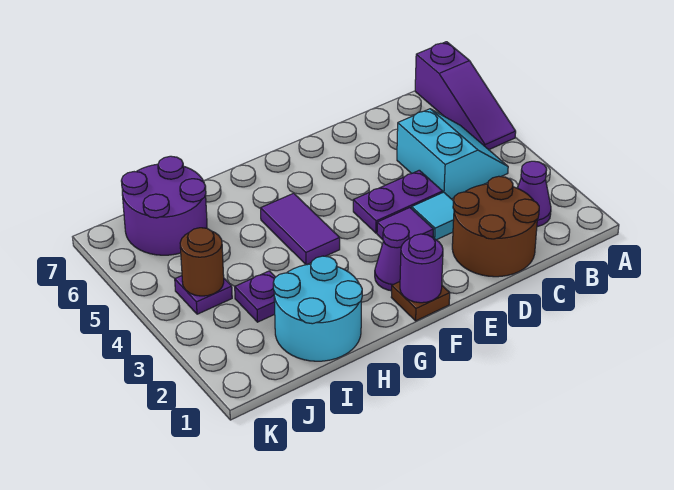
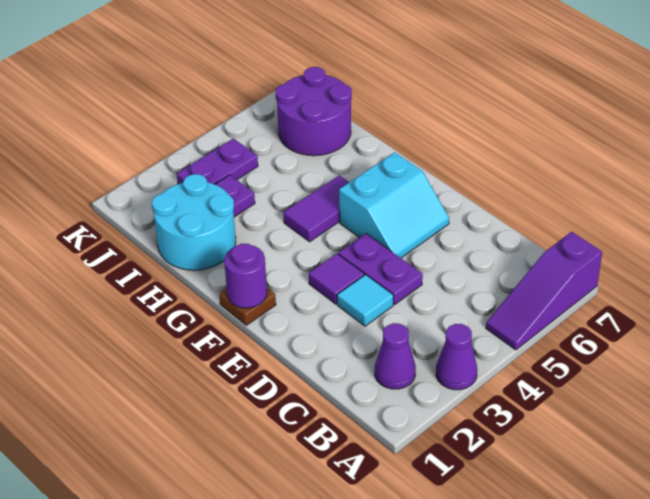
cyan 2x2 slope [397,109,508,199] -> cyan 2x2 slope moved to [339,152,449,258]
brown 2x2 round brick [452,176,539,277] -> none
purple 1x1 cone [375,224,409,291] -> purple 1x1 cone moved to [436,324,477,390]
purple 1x1 plate [175,276,232,314] -> purple 1x2 plate [177,139,258,184]
brown 1x1 round brick [180,228,224,296] -> none

